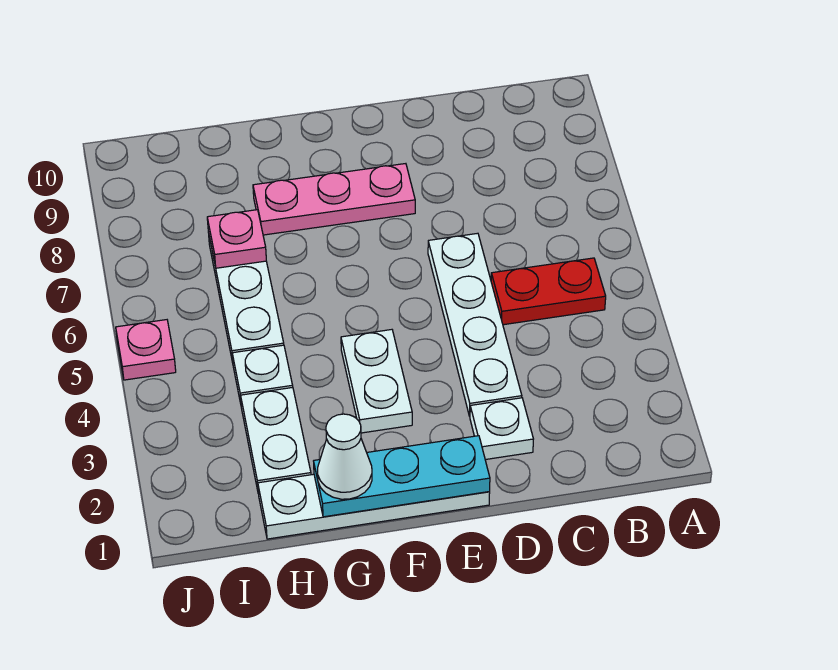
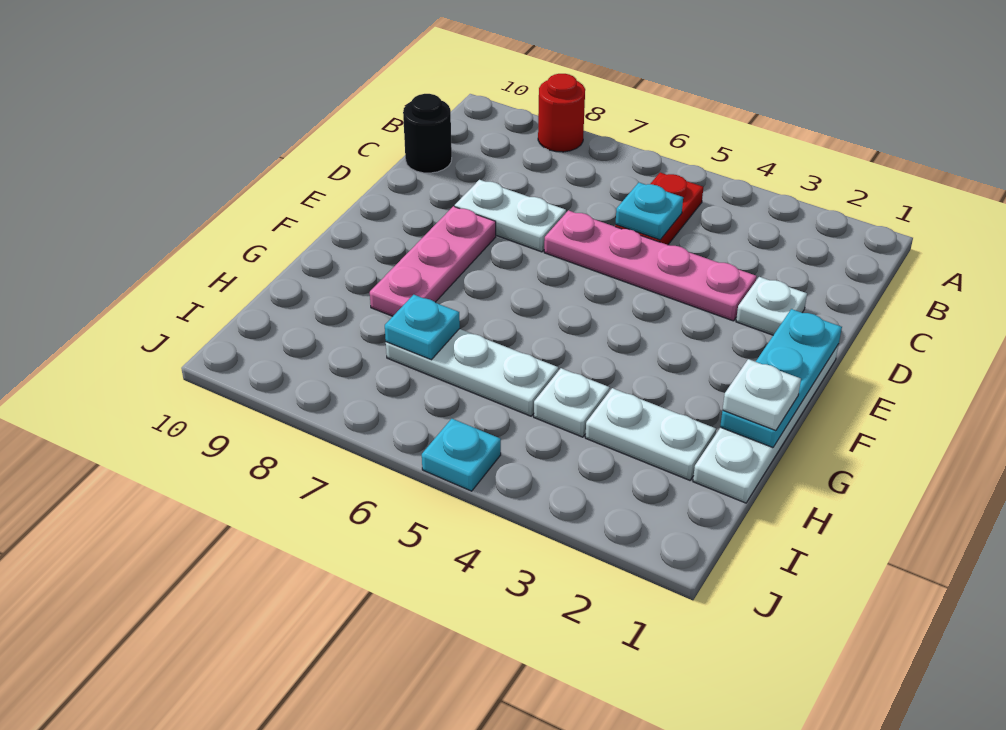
none -> red 1x1 round brick [538,74,585,152]
none -> cyan 1x1 plate [615,183,683,240]
none -> black 1x1 round brick [403,94,452,173]
white 1x4 plate [428,233,522,416] -> pink 1x4 plate [544,210,757,321]
white 1x2 plate [341,330,412,433] -> white 1x2 plate moved to [455,180,566,252]
white 1x1 cone [318,414,372,499] -> white 1x1 plate [723,359,801,431]
pink 1x1 plate [207,210,266,268] -> cyan 1x1 plate [385,295,460,360]
pink 1x1 plate [116,320,176,380] -> cyan 1x1 plate [422,419,501,491]

